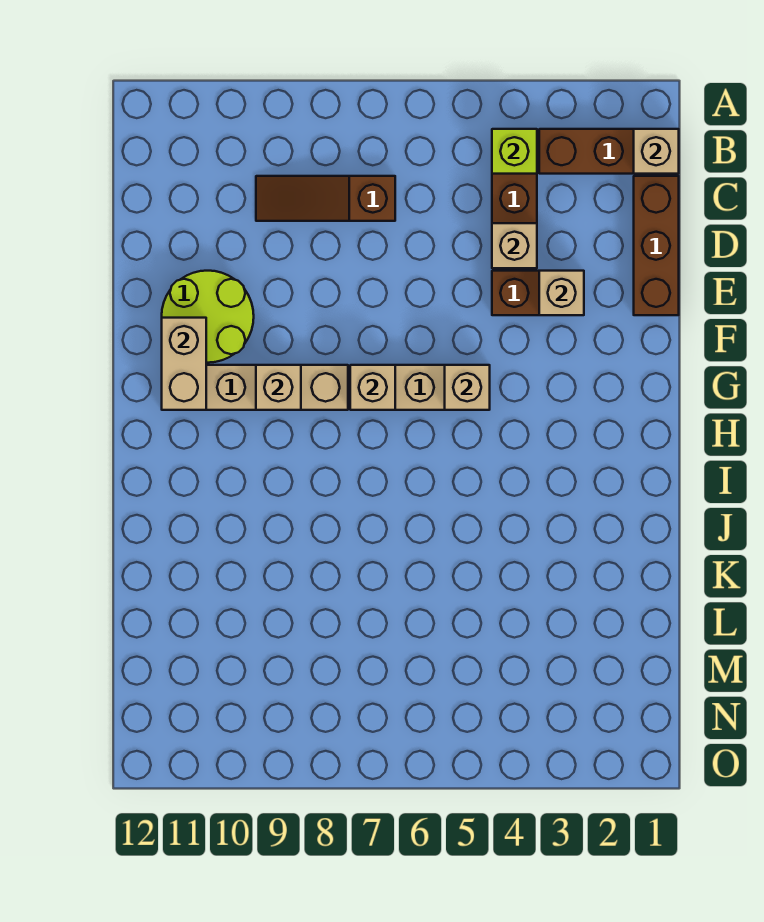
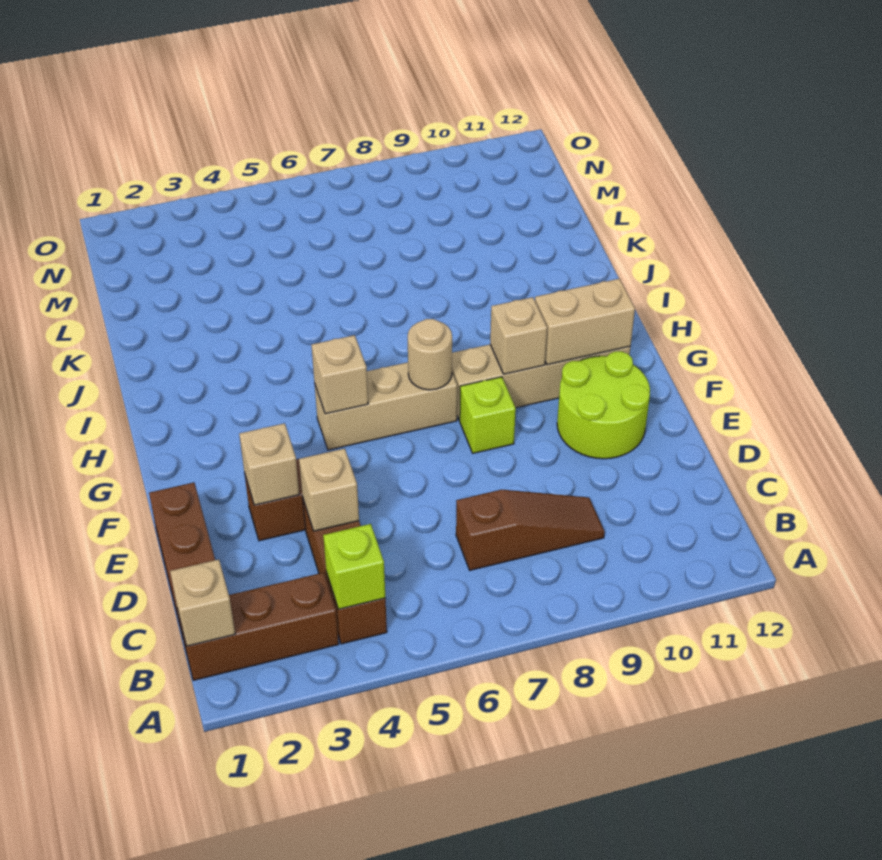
none -> lime 1x1 brick [460,377,516,453]
tan 1x2 brick [162,318,206,410] -> tan 1x2 brick turned to [535,279,635,365]
tan 1x1 brick [350,365,395,410] -> tan 1x1 round brick [408,319,452,390]

